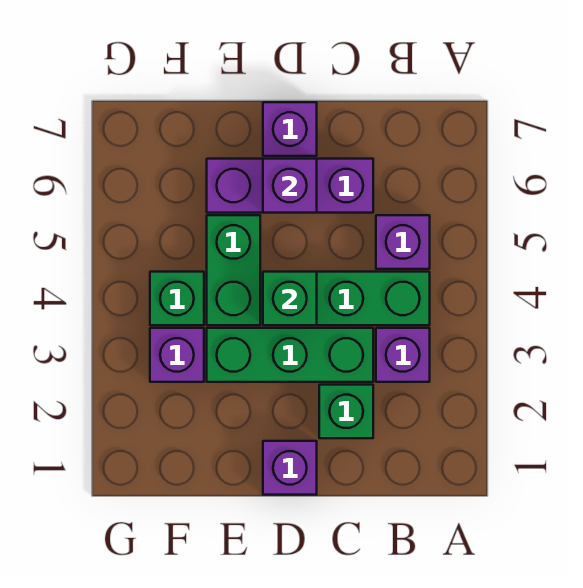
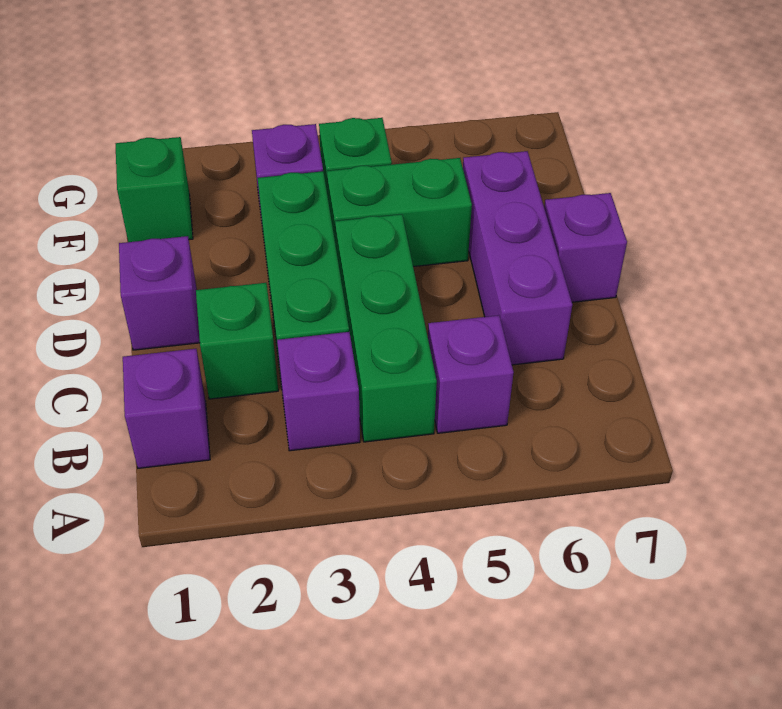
green 1x1 brick [263,272,317,325] -> green 1x1 brick moved to [116,137,193,242]
purple 1x1 brick [263,159,317,213] -> purple 1x1 brick moved to [123,349,210,468]

